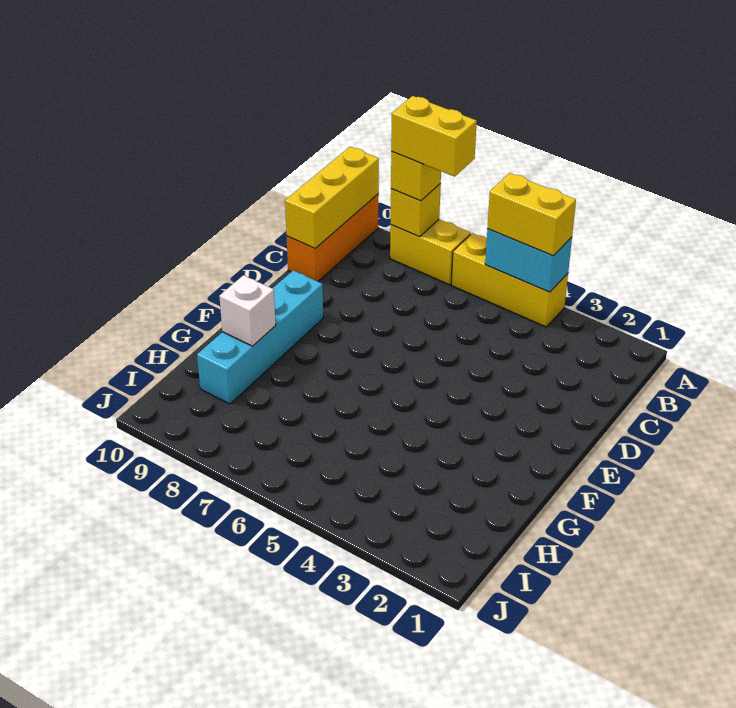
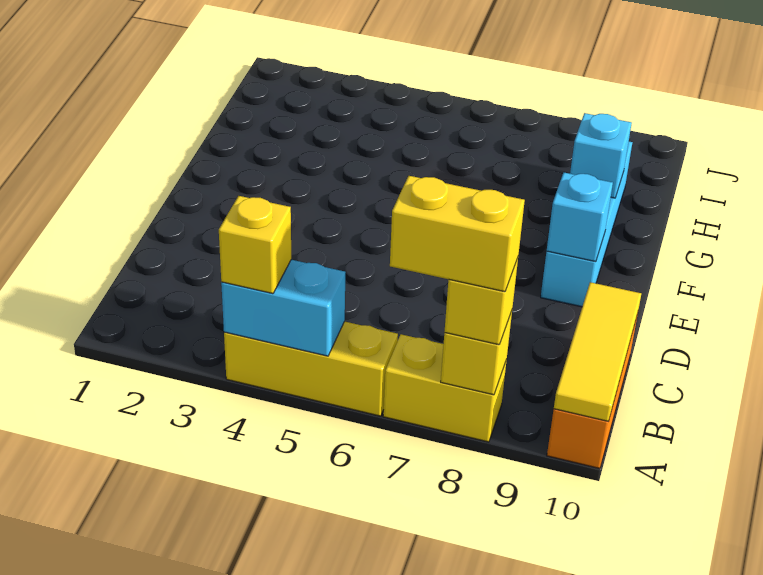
yellow 1x2 brick [487,173,576,256] -> yellow 1x1 brick [219,196,291,294]
yellow 1x3 brick [285,147,379,248] -> yellow 1x3 tile [554,282,641,422]
none -> cyan 1x1 brick [547,173,613,262]
white 1x1 brick [219,275,276,346] -> cyan 1x1 brick [570,113,632,198]

